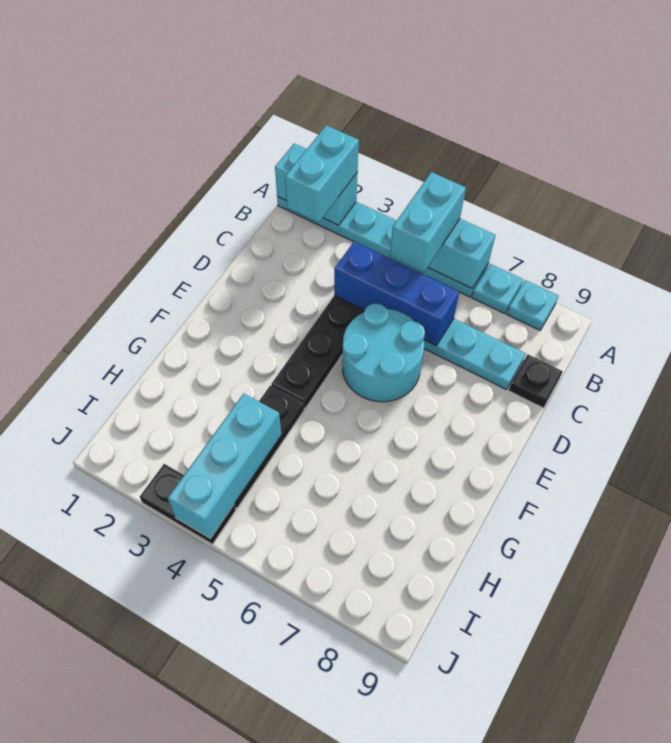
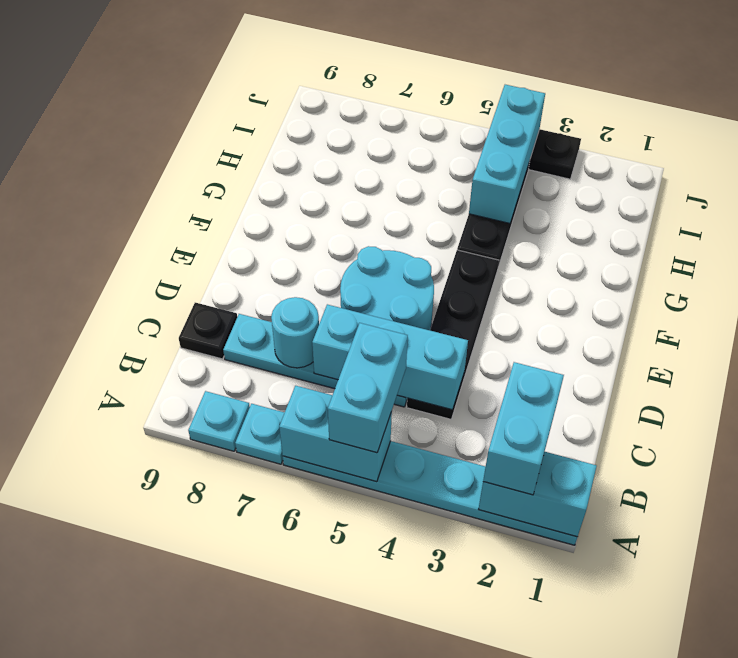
blue 1x3 brick [334,242,459,346] -> cyan 1x3 brick [312,304,468,410]
none -> cyan 1x1 round brick [271,297,319,368]

